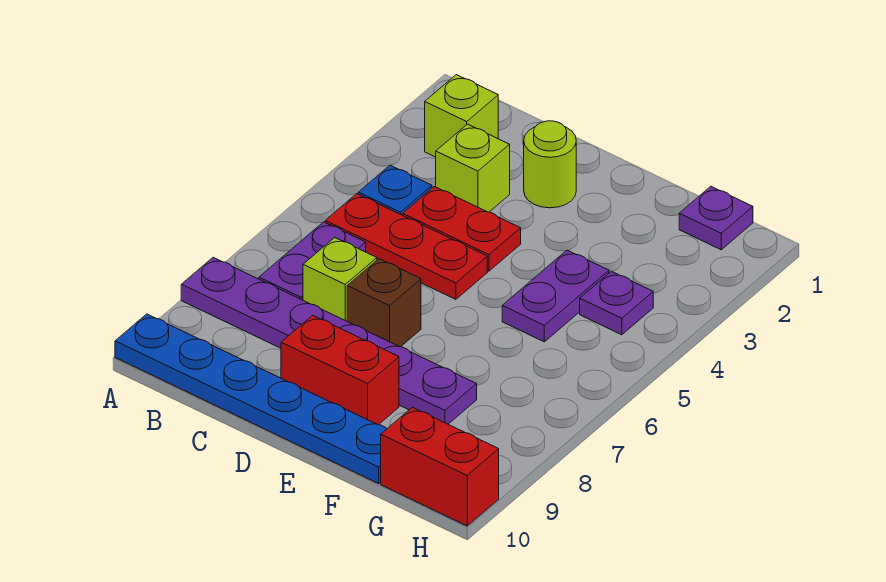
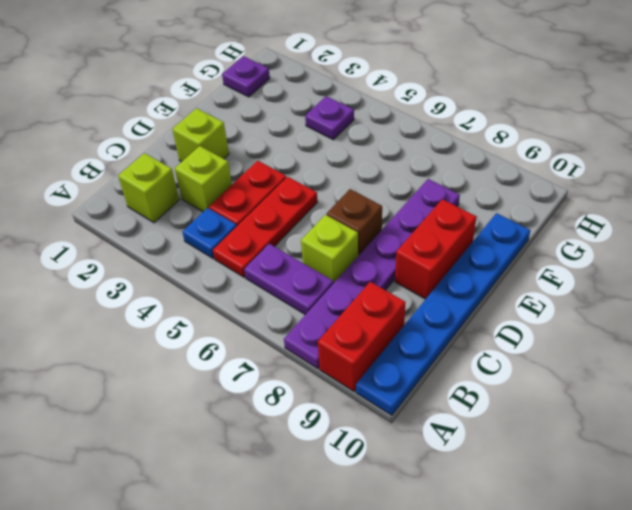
lime 1x1 round brick [524,121,576,208] -> lime 1x1 brick [172,108,229,162]
purple 1x2 plate [502,250,609,342] -> none
red 1x2 brick [381,407,499,526] -> red 1x2 brick moved to [318,282,405,391]

